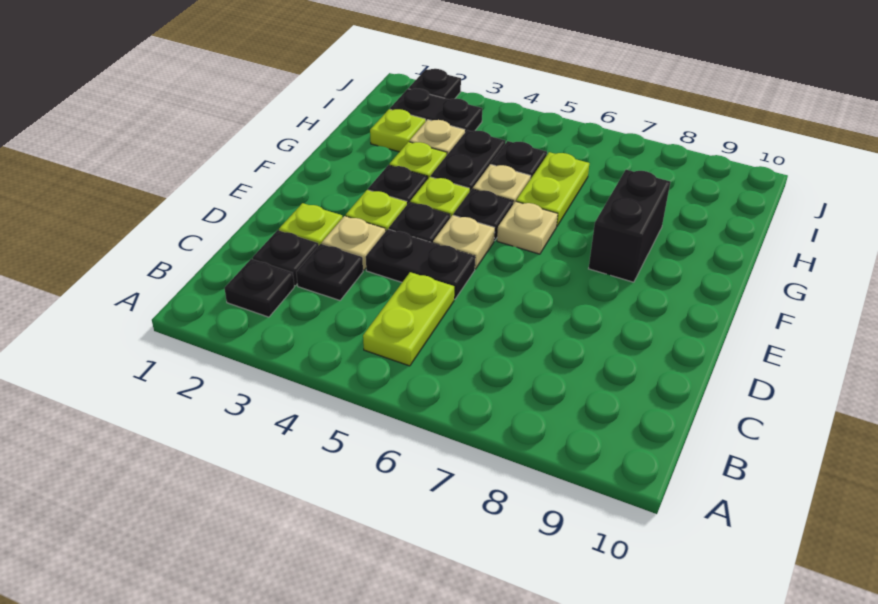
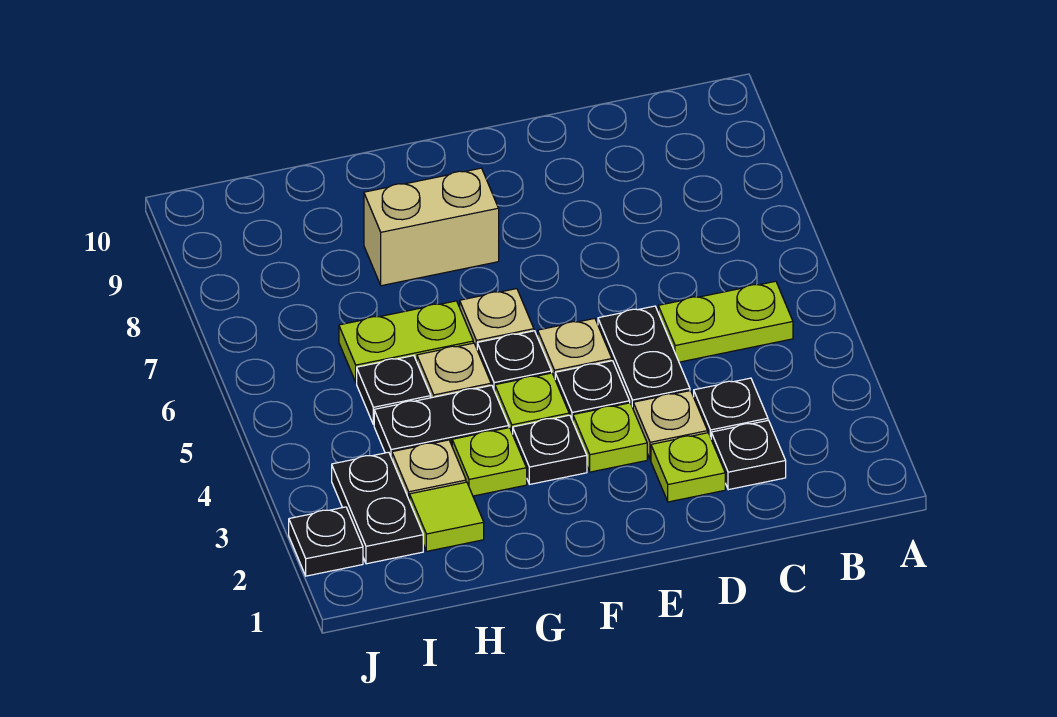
black 1x1 plate [224,259,294,317] -> none
black 1x2 brick [589,170,670,282] -> tan 1x2 brick [364,168,499,286]
lime 1x1 plate [370,109,426,152] -> lime 1x1 tile [410,482,484,551]

